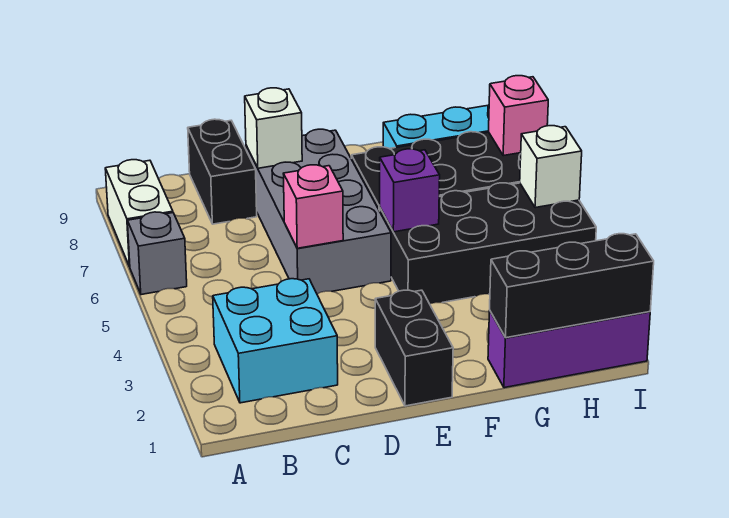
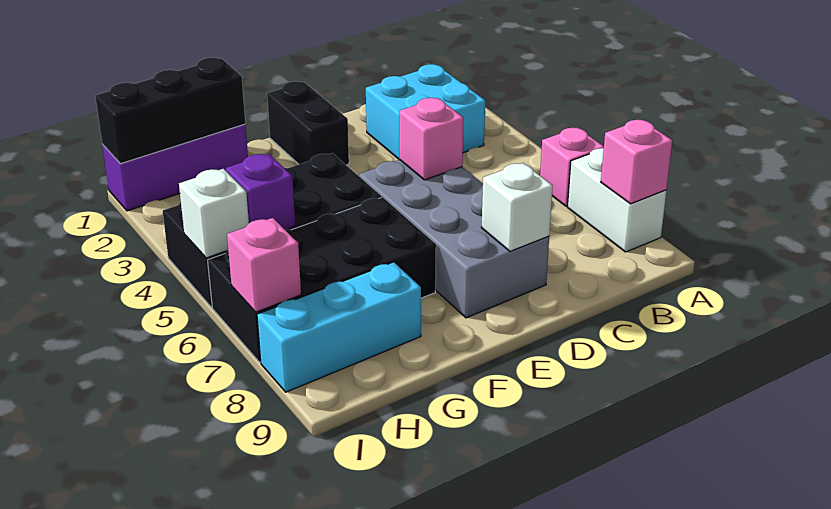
grey 1x1 brick [127,212,187,295] -> pink 1x1 brick [540,128,604,206]
none -> pink 1x1 brick [601,120,672,204]
black 1x2 brick [188,119,257,224] -> none
purple 1x1 brick [380,149,440,232] -> purple 1x1 brick moved to [226,154,295,230]

